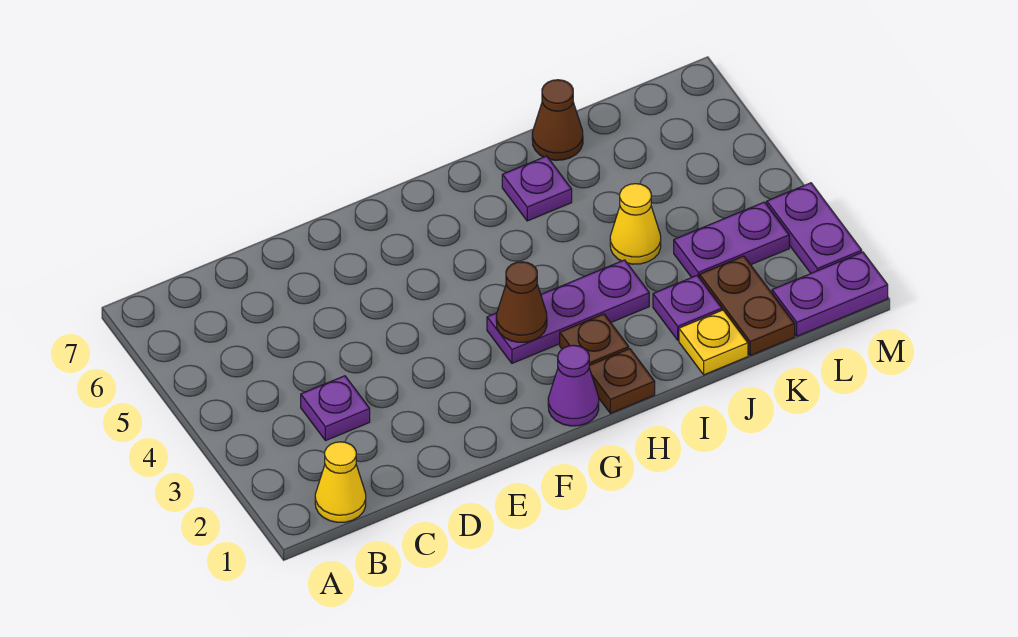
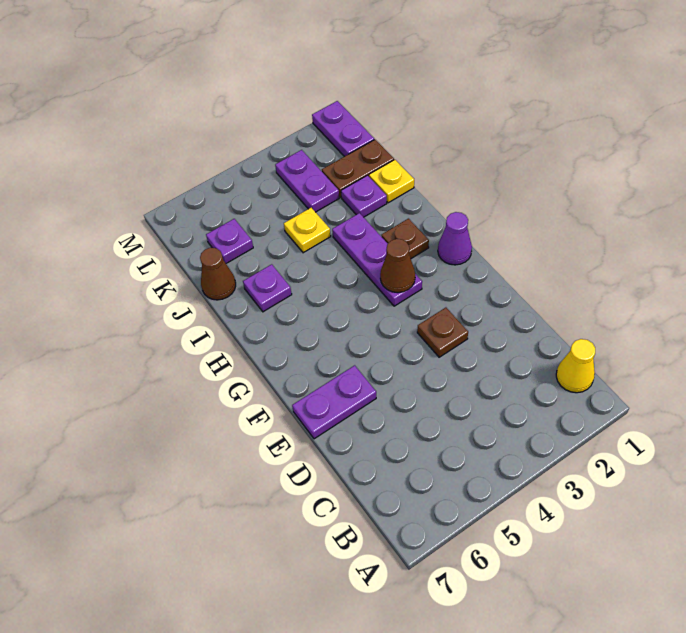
purple 1x1 plate [301,376,370,441] -> purple 1x1 plate moved to [206,219,253,263]
brown 1x1 plate [589,349,655,413] -> brown 1x1 plate moved to [417,308,468,357]
yellow 1x1 cone [610,184,661,264] -> yellow 1x1 plate [284,208,331,253]
purple 1x2 plate [767,183,862,273] -> purple 1x2 plate moved to [292,365,376,439]

